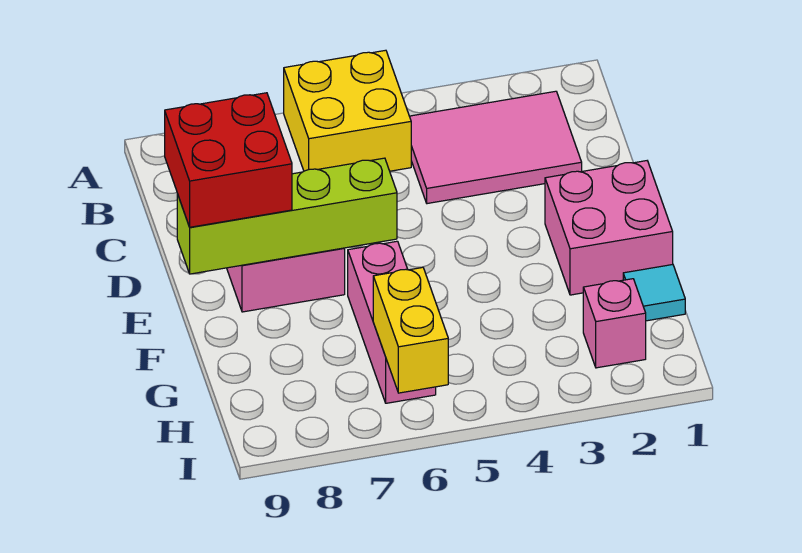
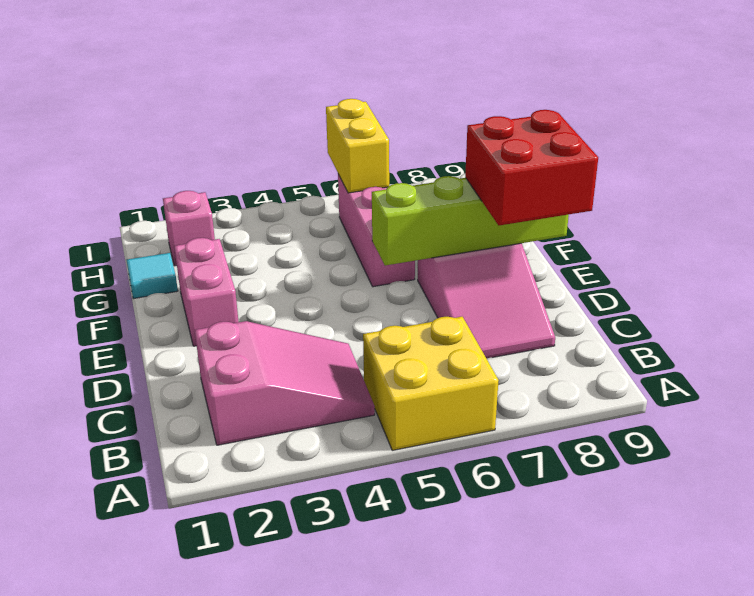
pink 2x3 tile [409,91,582,204] -> pink 2x3 slope [195,321,375,445]
pink 2x2 brick [545,161,673,295] -> pink 1x2 brick [174,238,239,346]

